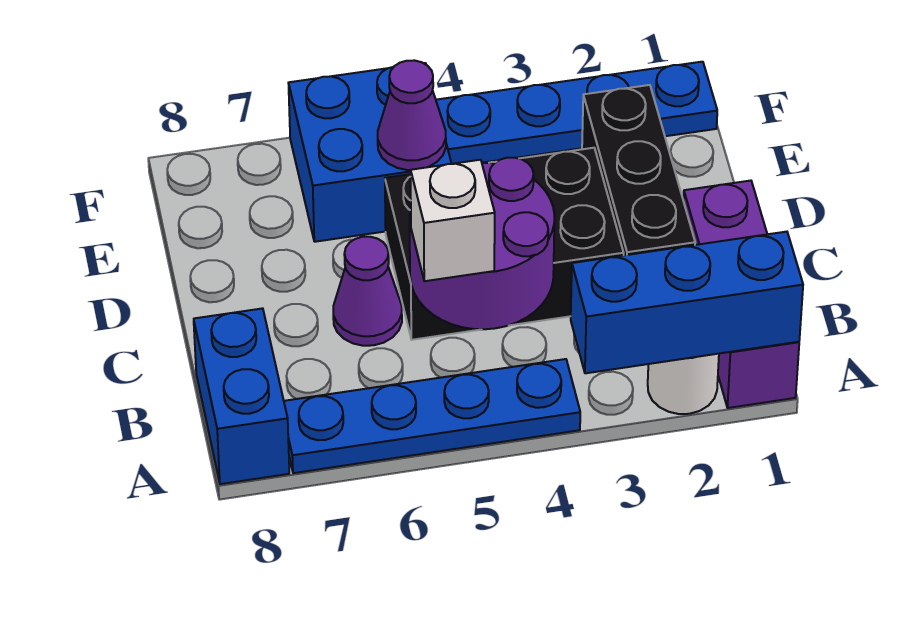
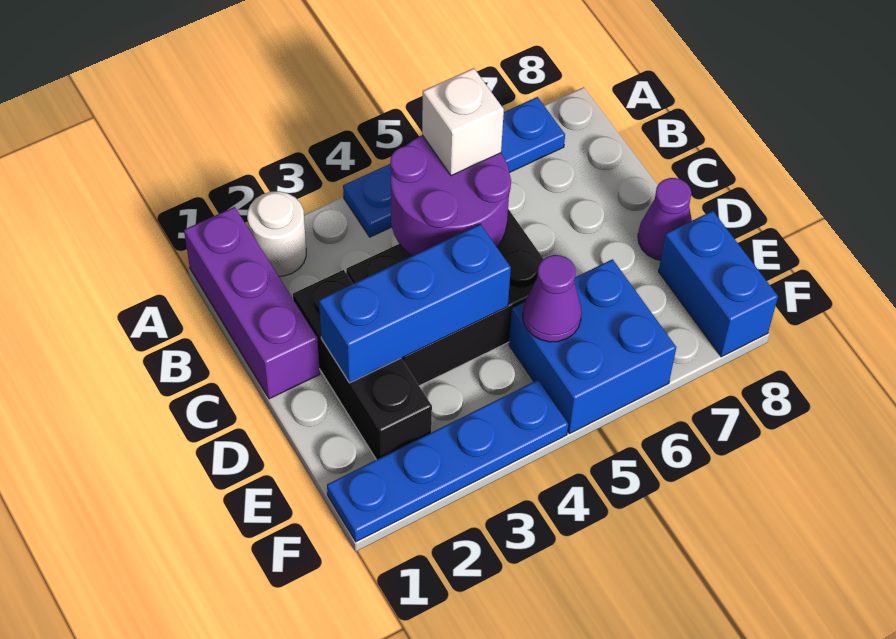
blue 1x3 brick [571,232,803,373] -> blue 1x3 brick moved to [319,224,511,383]
blue 1x2 brick [194,308,289,484] -> blue 1x2 brick moved to [659,211,778,357]
purple 1x1 cone [333,237,402,346] -> purple 1x1 cone moved to [638,178,692,260]

